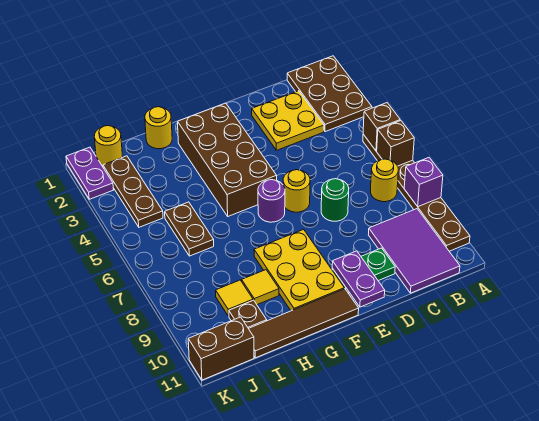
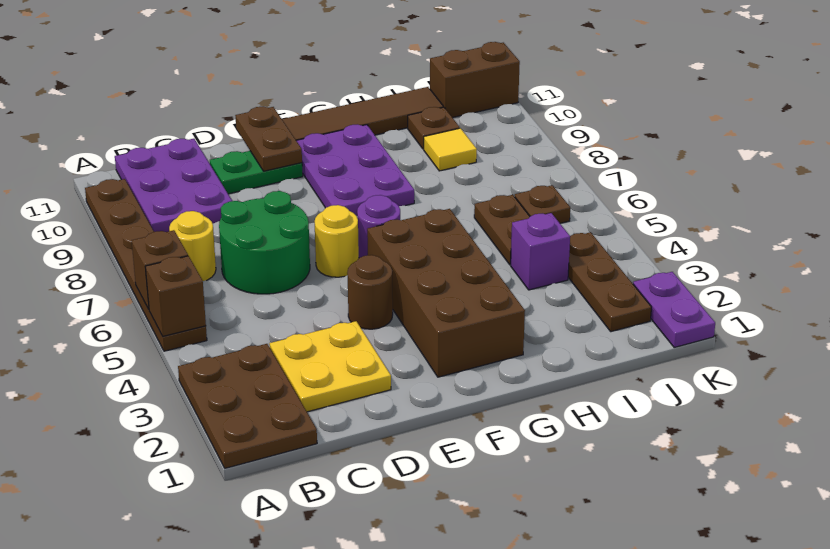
purple 1x1 brick [404,158,443,207] -> purple 1x1 brick moved to [511,213,570,290]
purple 2x3 tile [369,209,460,293] -> purple 2x3 plate [115,139,232,232]
green 1x1 round brick [321,179,349,221] -> green 2x2 round brick [219,191,310,294]
none -> brown 1x1 round brick [347,255,393,329]
purple 1x2 plate [332,251,385,307] -> brown 1x2 plate [235,107,302,171]
yellow 2x3 plate [254,229,344,311] -> purple 2x3 plate [296,124,414,216]
yellow 1x1 round brick [145,107,172,149] -> none
yellow 1x1 tile [242,270,279,305] -> none
yellow 1x1 round brick [94,126,122,166] -> none
none -> brown 1x1 plate [515,185,570,223]

